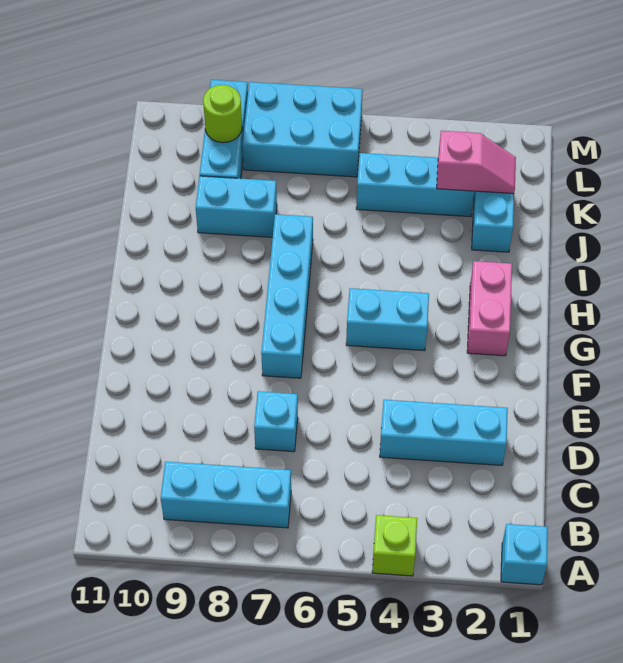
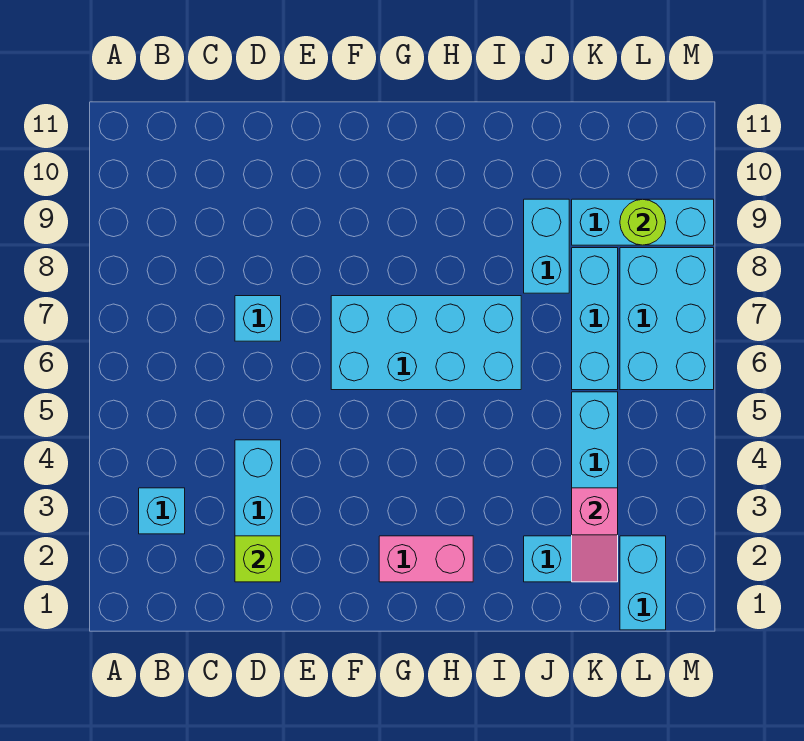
cyan 1x1 brick [501,524,548,585] -> cyan 1x1 brick moved to [139,488,185,534]
lime 1x1 brick [372,515,417,576] -> lime 1x1 brick moved to [235,536,281,582]
cyan 1x3 brick [161,462,291,528] -> cyan 1x3 brick moved to [572,248,618,390]
cyan 1x4 brick [261,214,313,378] -> cyan 2x4 brick [331,296,521,390]
cyan 1x2 brick [346,288,429,351] -> cyan 1x2 brick moved to [620,536,666,630]

